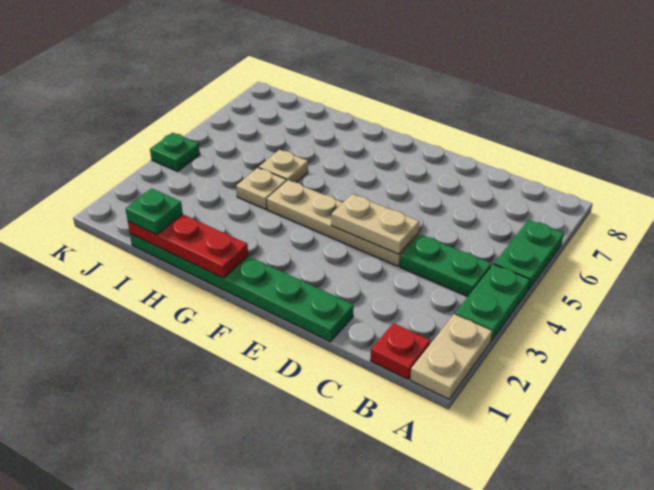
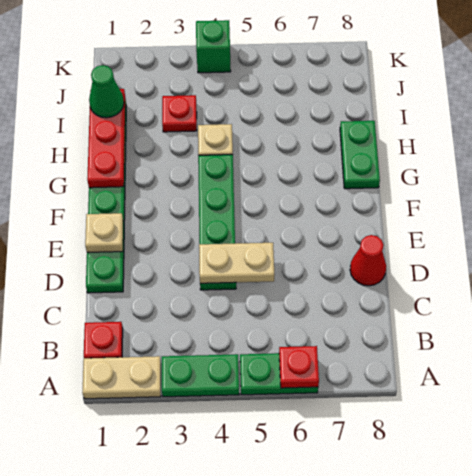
none -> red 1x1 plate [279,346,319,388]
green 1x2 plate [400,234,491,297] -> green 1x2 plate moved to [340,121,380,189]
tan 1x4 plate [267,180,418,266] -> green 1x4 plate [198,155,236,290]
tan 1x2 plate [331,194,419,254] -> tan 1x2 plate turned to [199,243,275,283]
none -> red 1x1 cone [350,235,386,286]
tan 1x1 plate [259,150,308,183] -> tan 1x1 plate moved to [85,213,123,252]
green 1x1 plate [126,188,183,235] -> green 1x1 cone [89,65,124,118]
none -> red 1x1 plate [162,95,197,132]
green 1x1 plate [150,133,200,171] -> green 1x1 brick [196,20,231,73]

